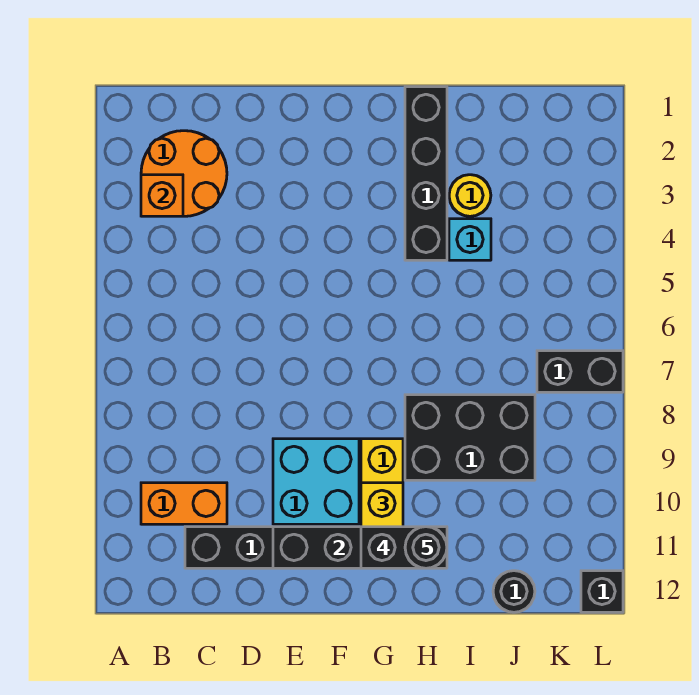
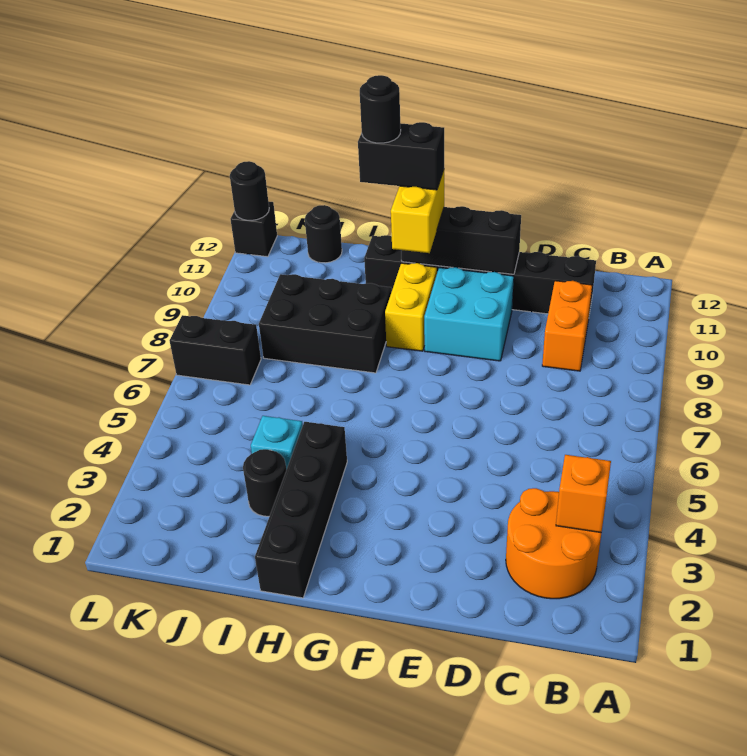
orange 1x2 brick [141,483,227,524] -> orange 1x2 brick turned to [542,281,592,371]
yellow 1x1 round brick [449,175,491,216] -> black 1x1 round brick [243,449,286,516]
none -> black 1x1 round brick [230,161,269,220]

